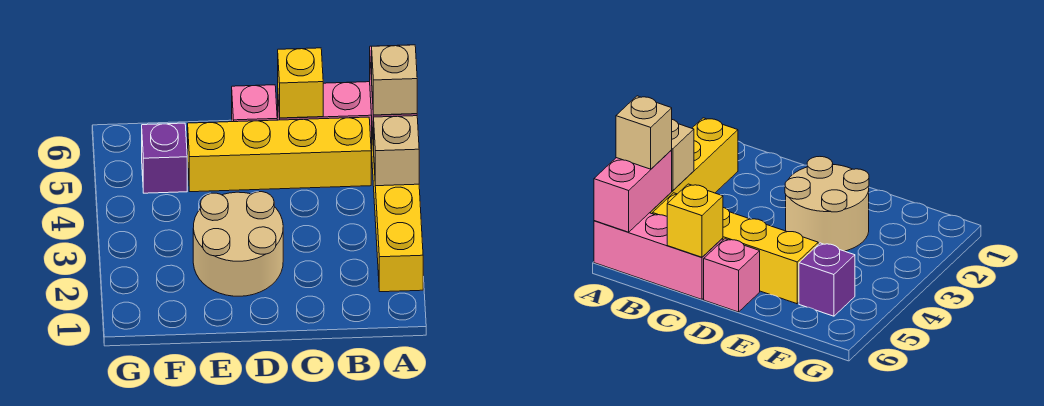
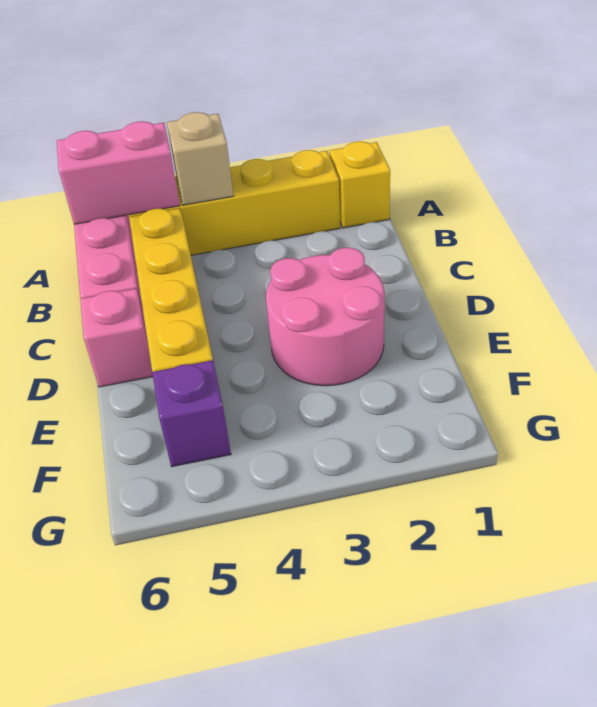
tan 1x1 brick [372,45,417,115] -> none
yellow 1x1 brick [278,48,323,118] -> yellow 1x1 brick moved to [329,141,390,228]
tan 2x2 round brick [193,192,283,296] -> pink 2x2 round brick [266,248,384,386]

